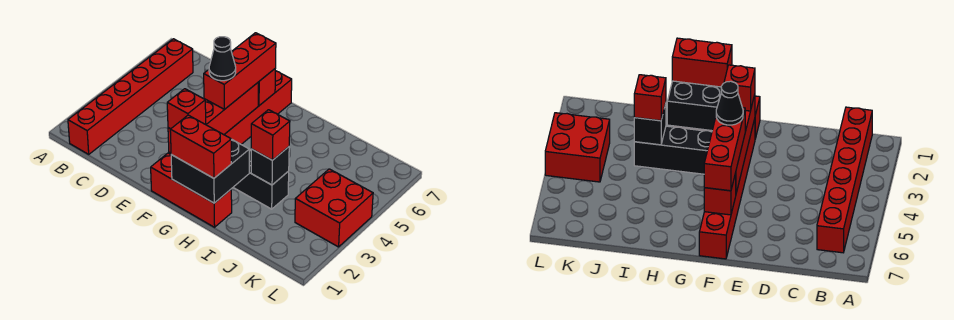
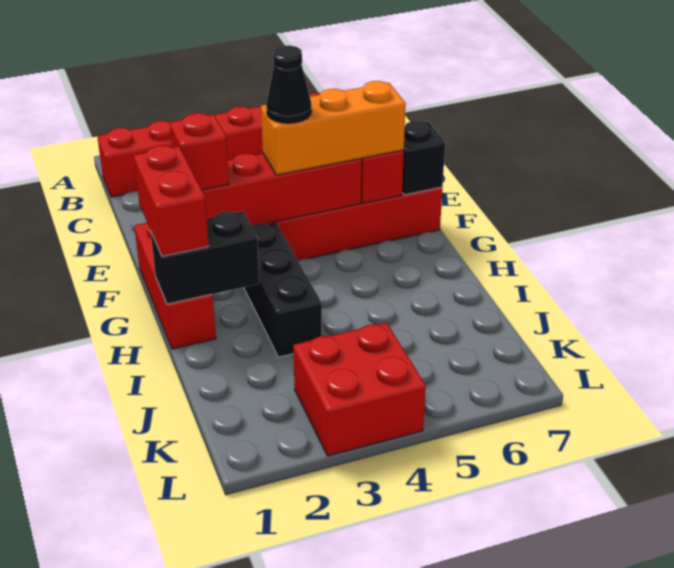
red 1x3 brick [204,33,276,109] -> orange 1x3 brick [261,81,406,175]
black 2x2 brick [171,139,249,203] -> black 1x2 brick [151,212,259,304]
black 1x1 brick [251,147,289,185] -> black 1x1 brick moved to [402,121,445,195]
red 1x1 brick [251,110,290,160] -> none

